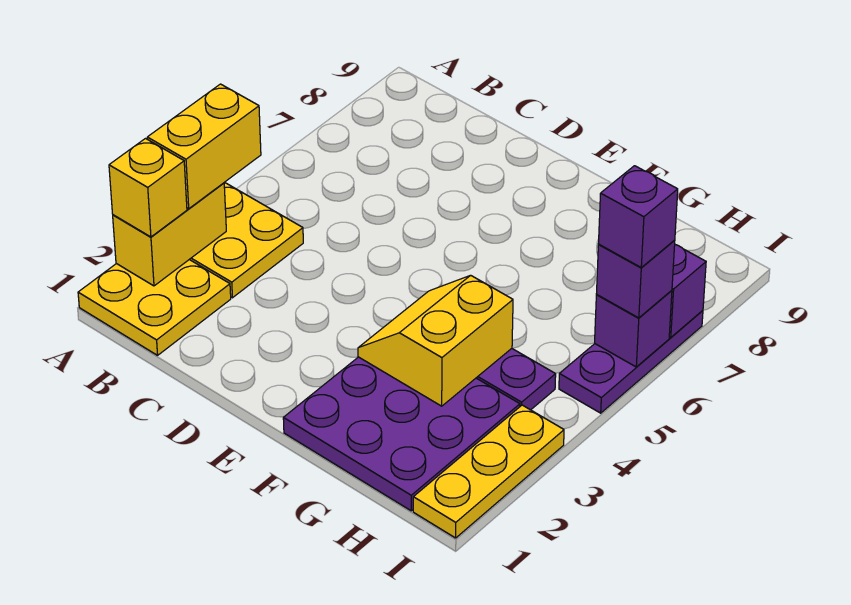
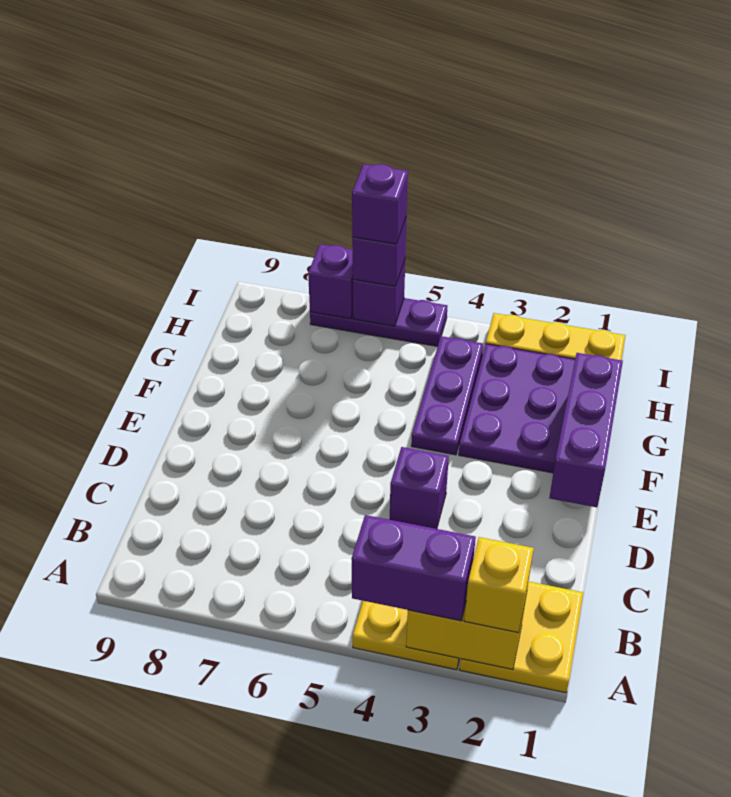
yellow 1x2 brick [147,84,261,209] -> purple 1x2 brick [352,515,476,621]
none -> purple 1x1 brick [390,447,449,529]
none -> purple 1x3 brick [549,353,623,507]
yellow 2x2 slope [358,275,513,406] -> none

